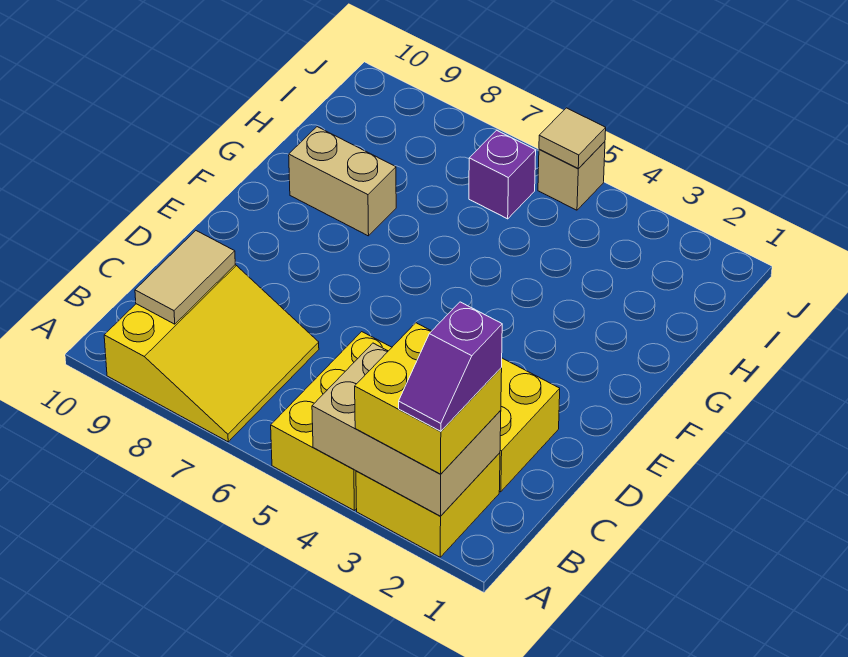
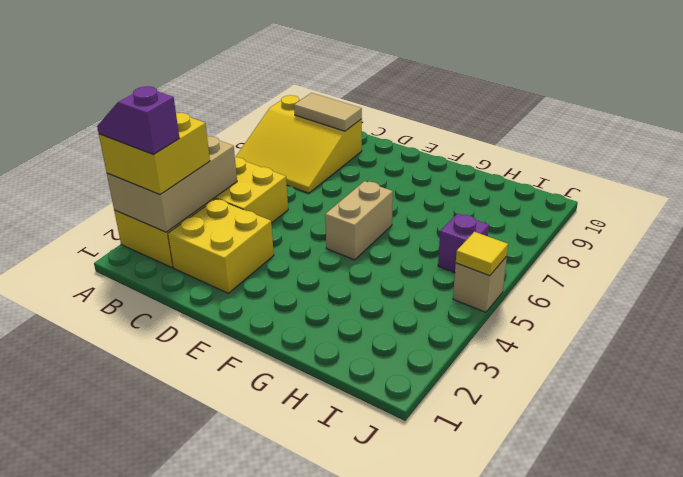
tan 1x2 brick [289,127,396,236] -> tan 1x2 brick moved to [325,181,393,260]
tan 1x1 tile [539,108,606,169] -> yellow 1x1 tile [456,232,508,276]

